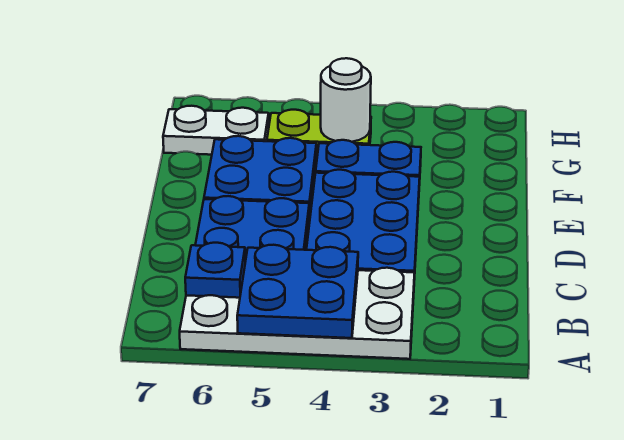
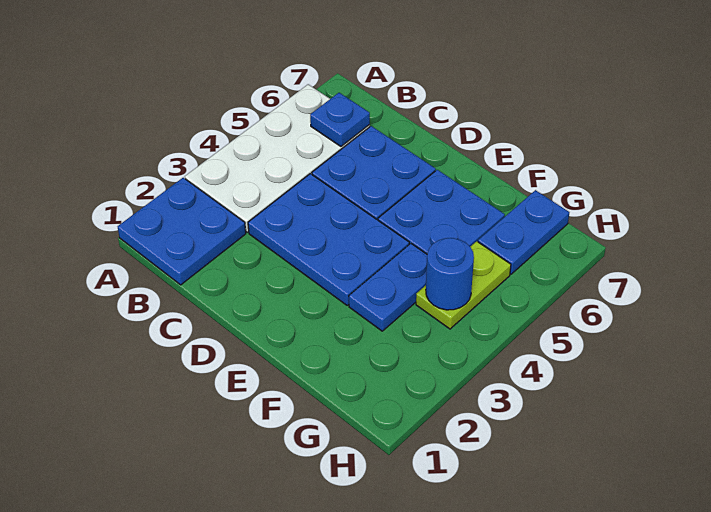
blue 2x2 plate [237,245,358,338] -> blue 2x2 plate moved to [118,178,246,285]
white 1x1 round brick [321,58,371,142] -> blue 1x1 round brick [426,238,474,310]
white 1x2 plate [163,106,269,155] -> blue 1x2 plate [478,190,569,274]

